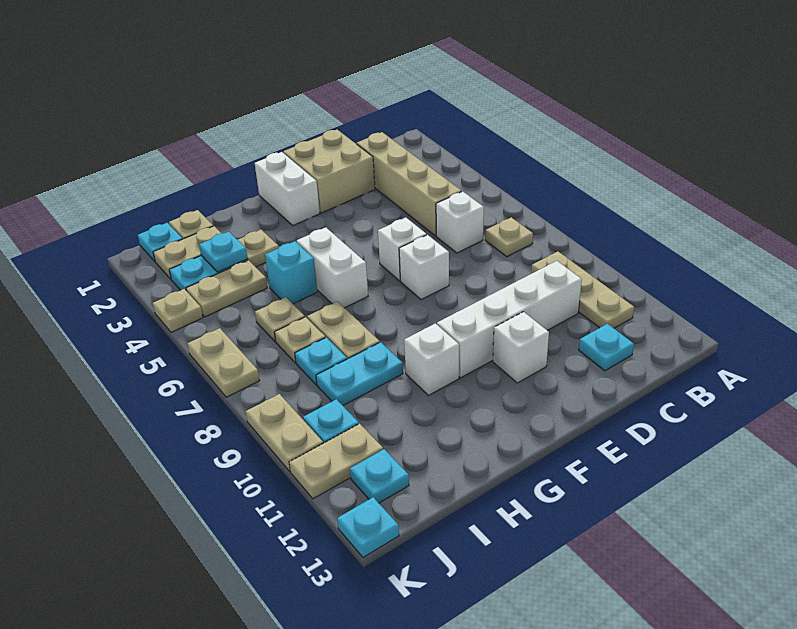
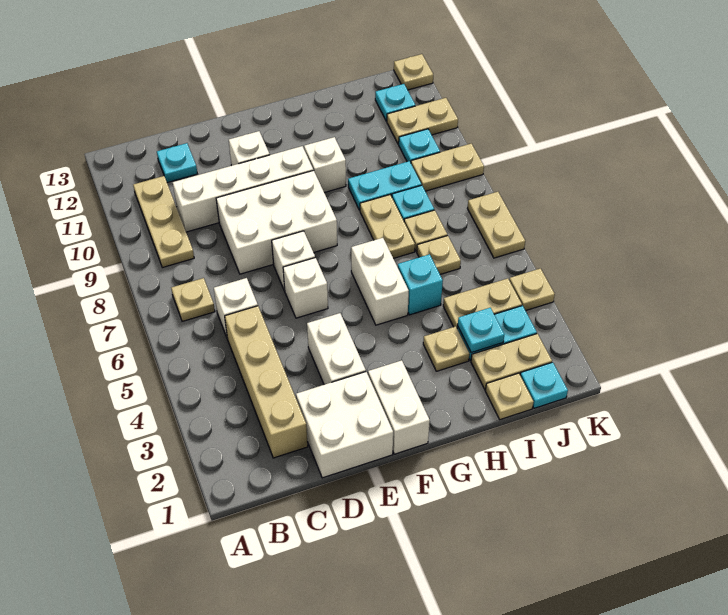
tan 2x2 brick [283,130,375,213] -> white 2x2 brick [296,372,393,478]
none -> white 2x3 brick [216,170,337,274]
none -> white 1x2 brick [307,313,366,385]
tan 1x2 plate [246,394,323,471] -> tan 1x2 plate turned to [411,144,484,191]
cyan 1x1 plate [337,497,399,557] -> tan 1x1 plate [394,54,433,90]

